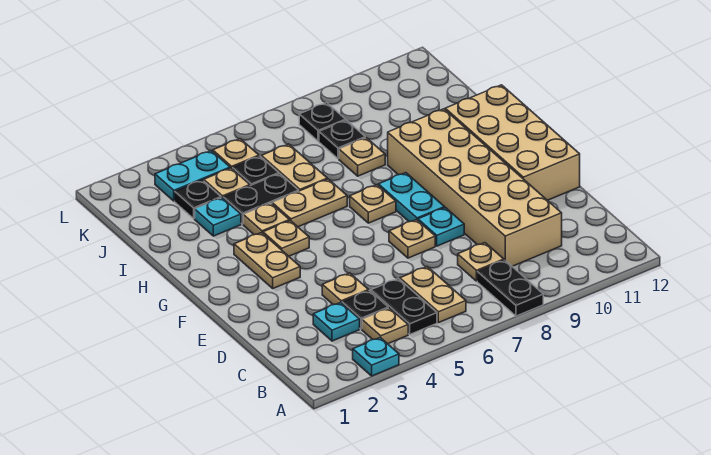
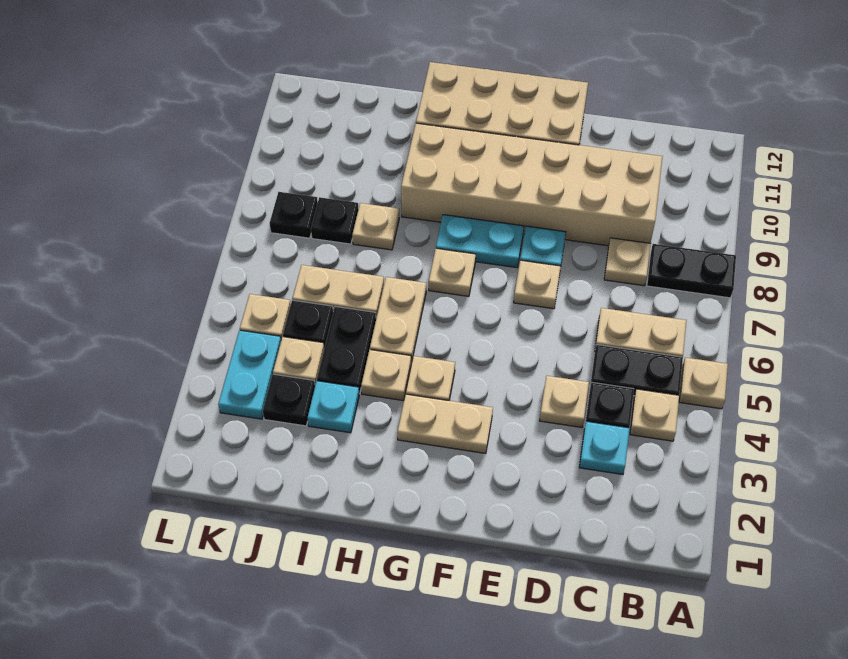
cyan 1x1 plate [353,338,399,376] -> none
none -> tan 1x1 plate [679,357,728,409]

